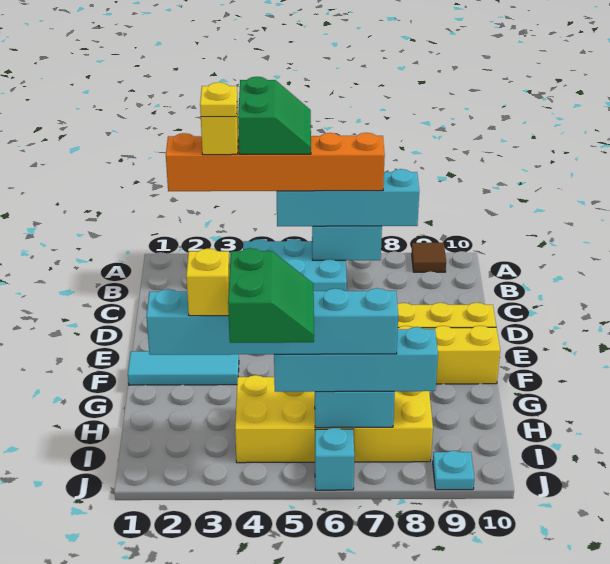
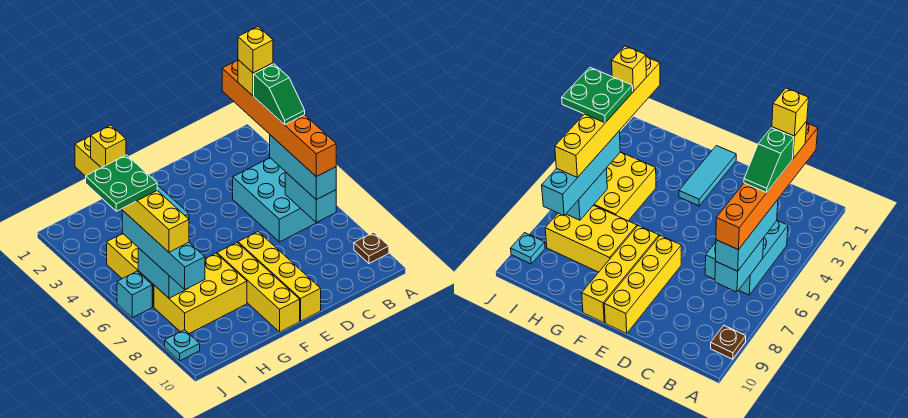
green 2x2 slope [238,77,311,154] -> green 1x2 slope [254,64,305,125]
brown 1x1 tile [412,243,446,272] -> brown 1x1 plate [354,232,389,263]
yellow 1x1 plate [200,82,237,117] -> yellow 1x1 brick [238,27,273,73]
cyan 1x4 brick [277,169,419,227] -> cyan 1x3 brick [270,135,336,200]
cyan 1x6 brick [146,288,398,355] -> yellow 1x6 brick [75,136,189,252]
green 2x2 slope [228,248,314,343] -> green 2x2 plate [86,155,157,211]

